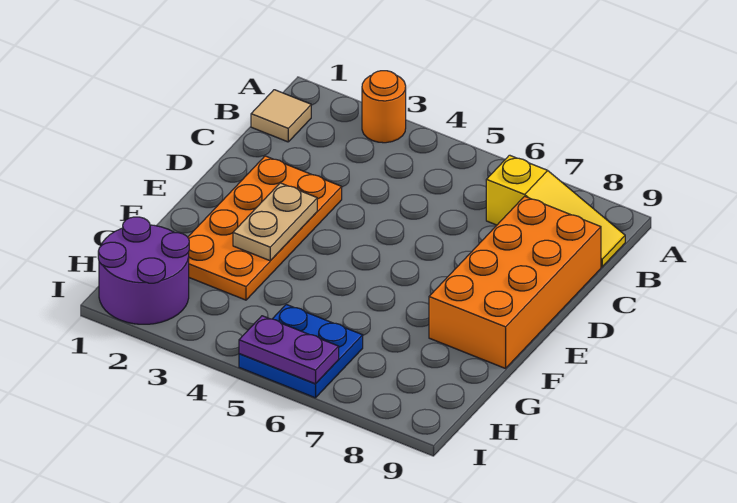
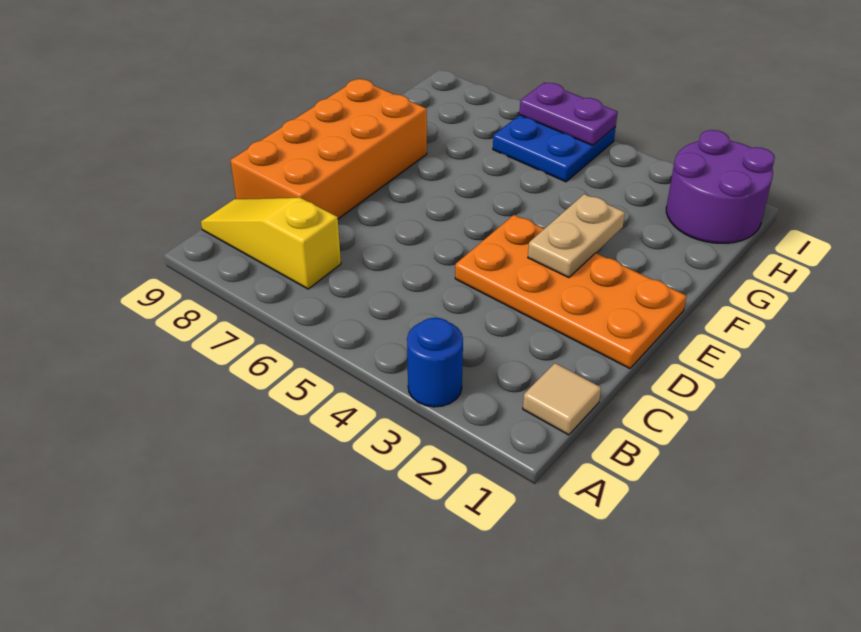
orange 1x1 round brick [362,71,406,143] -> blue 1x1 round brick [407,318,463,407]
orange 2x4 plate [188,156,342,300] -> orange 2x4 plate turned to [455,215,686,369]

